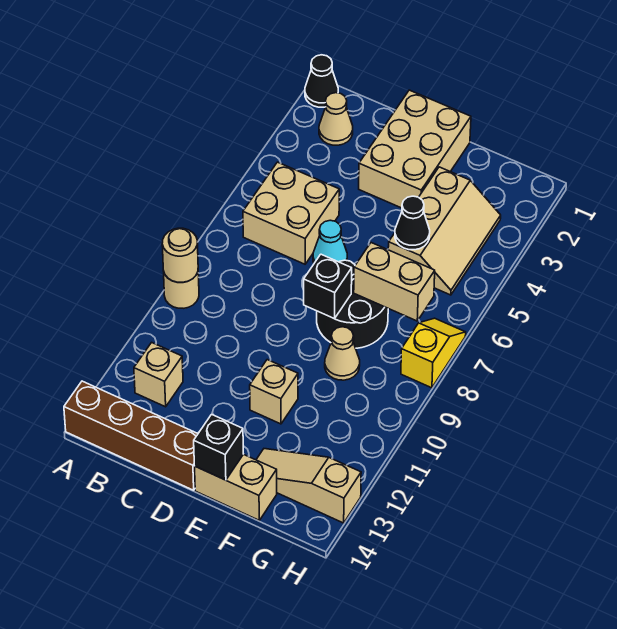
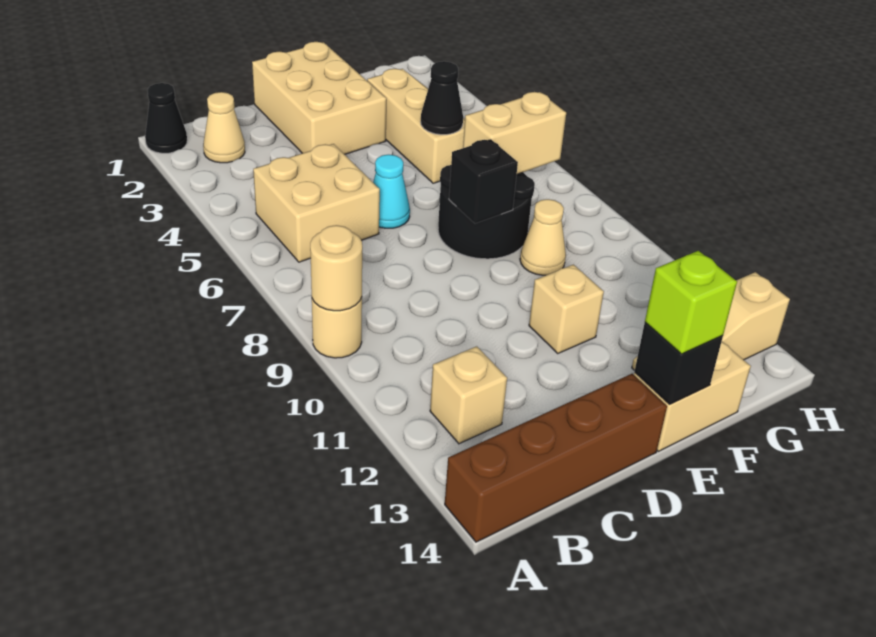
none -> lime 1x1 brick [645,251,737,354]
yellow 1x2 slope [401,318,466,388] -> none

